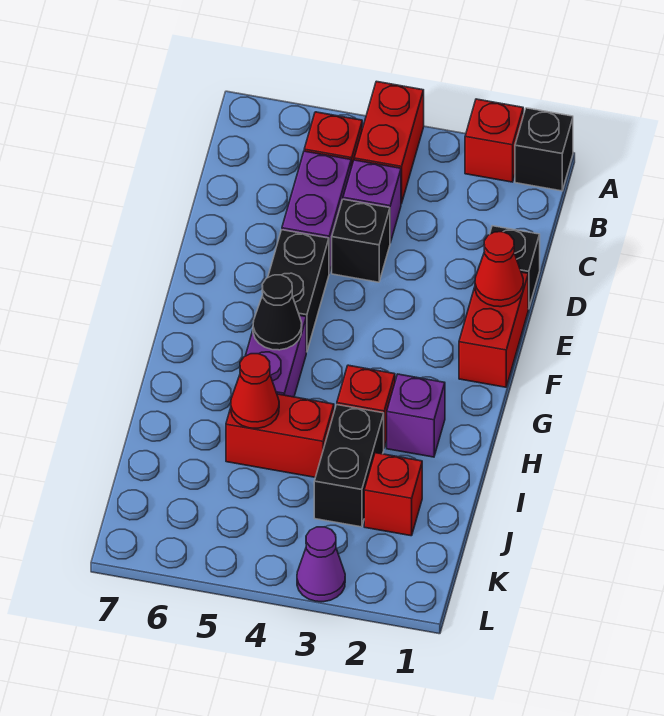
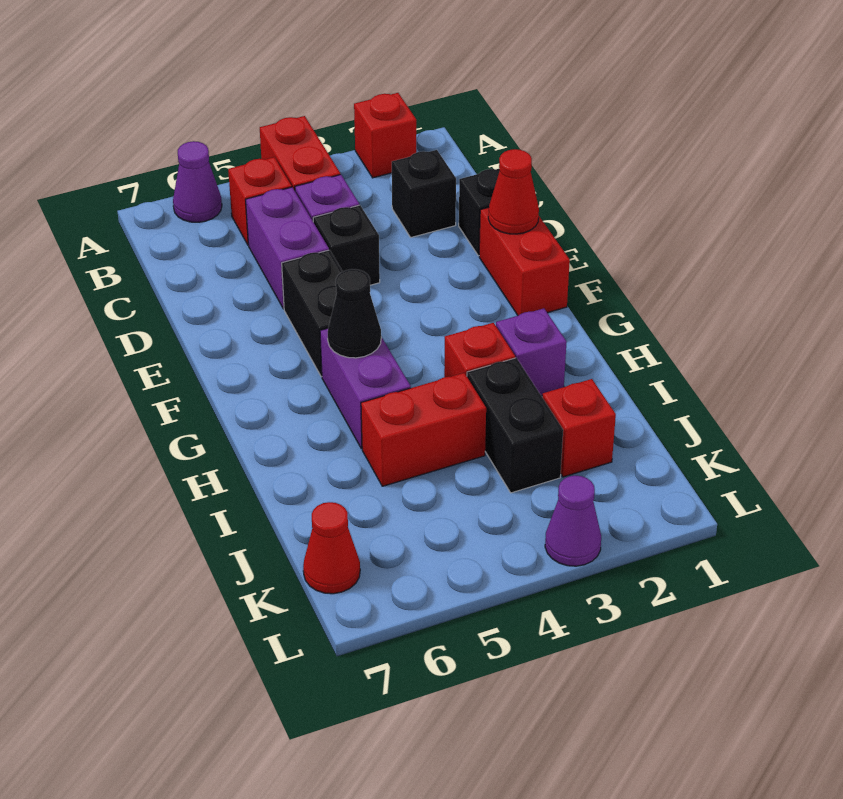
black 1x1 brick [515,108,573,191] -> black 1x1 brick moved to [392,150,456,237]
none -> purple 1x1 cone [173,141,222,222]
red 1x1 cone [231,354,279,428] -> red 1x1 cone moved to [303,502,360,594]

